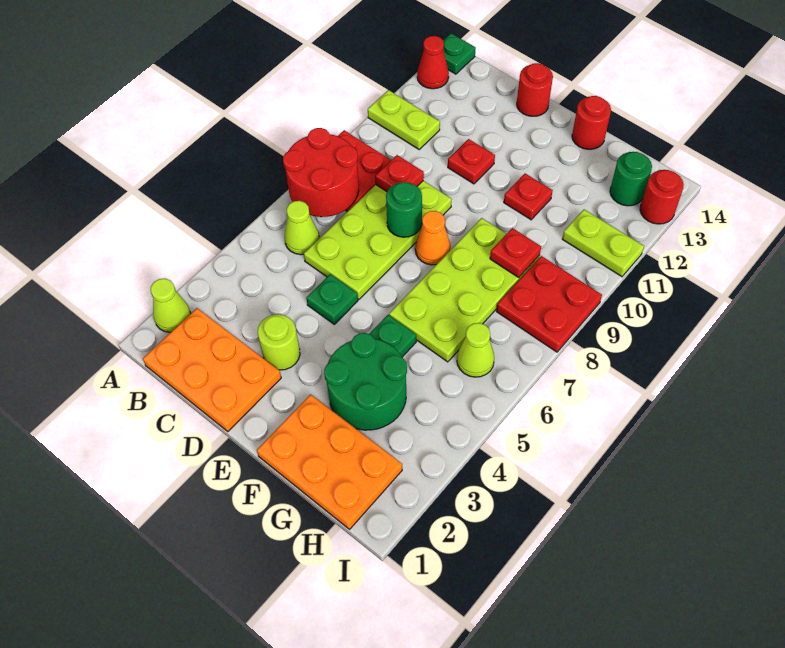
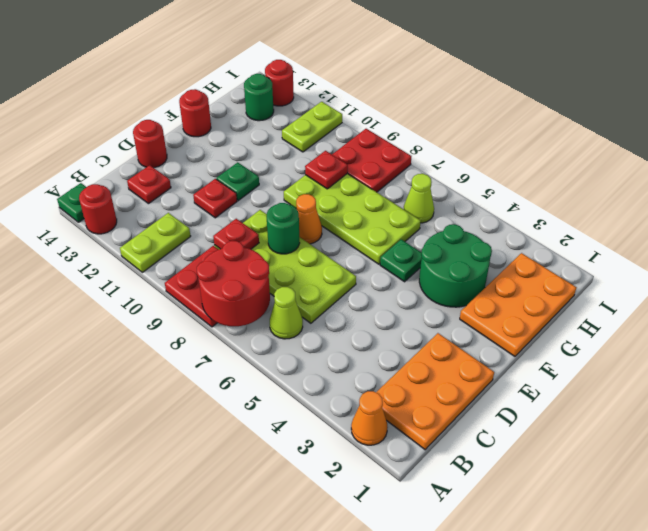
lime 1x1 cone [151,278,191,332] -> orange 1x1 cone [351,391,388,445]
red 1x1 cone [417,36,449,89] -> red 1x1 round brick [79,184,117,234]
lime 1x1 round brick [258,314,300,370] -> none
green 1x1 plate [306,274,358,324] -> green 1x1 plate moved to [216,162,259,201]
red 1x1 plate [504,174,553,220] -> red 1x1 plate moved to [127,165,171,204]

